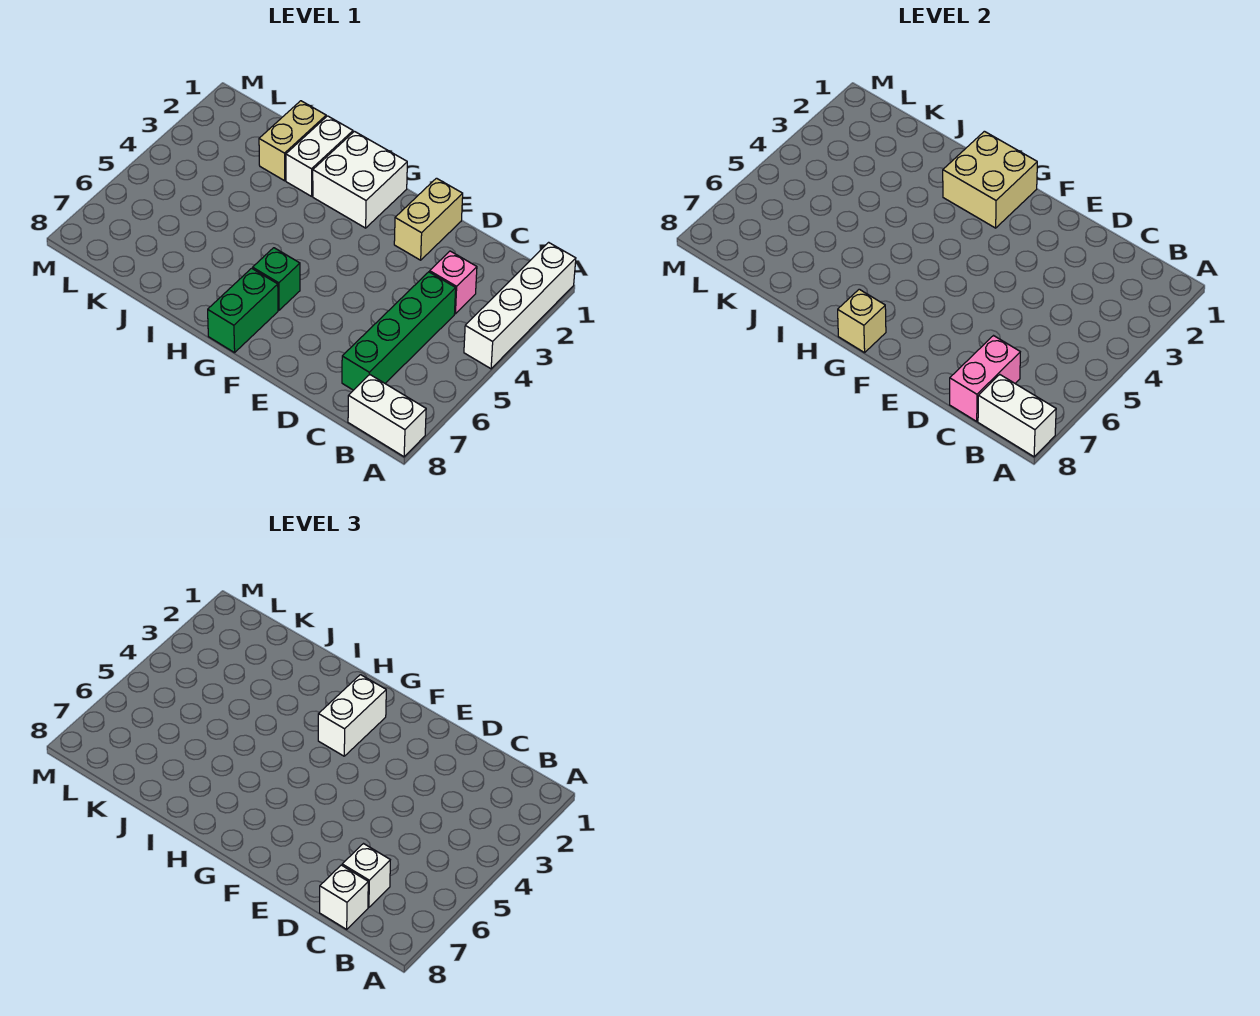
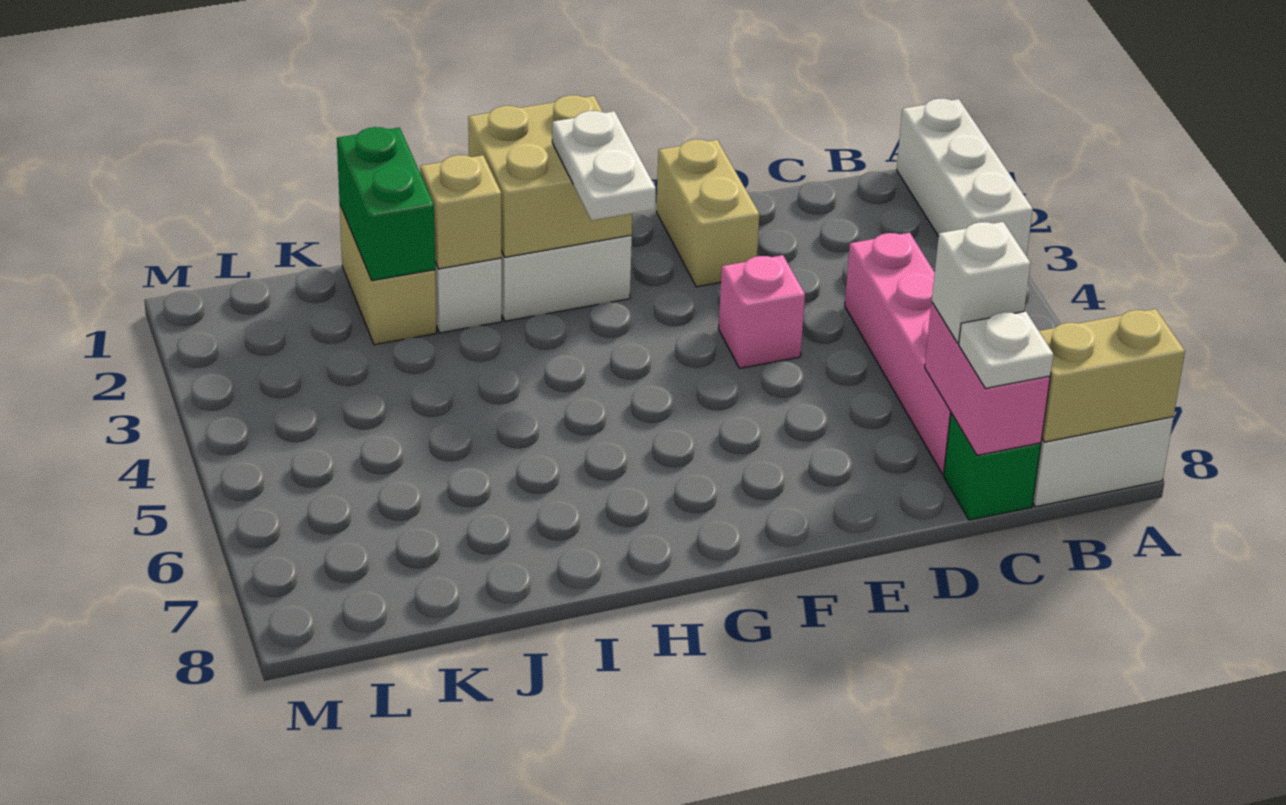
white 1x4 brick [464,242,576,369] -> white 1x3 brick [897,99,1033,256]
white 1x2 brick [978,375,1056,457] -> tan 1x2 brick [1039,309,1185,442]
pink 1x1 brick [430,251,477,314] -> pink 1x1 brick moved to [718,255,805,368]
green 1x4 brick [342,272,456,390] -> pink 1x4 brick [845,233,951,474]
white 1x1 brick [320,865,368,929] -> white 1x1 plate [959,311,1053,388]
white 1x2 brick [318,675,386,756] -> white 1x2 plate [552,111,656,221]
green 1x1 brick [253,248,300,310] -> green 1x1 brick moved to [944,413,1041,520]
green 1x2 brick [208,268,278,353] -> green 1x2 brick moved to [337,127,435,281]
tan 1x1 brick [838,289,886,353] -> tan 1x1 brick moved to [420,155,501,269]

